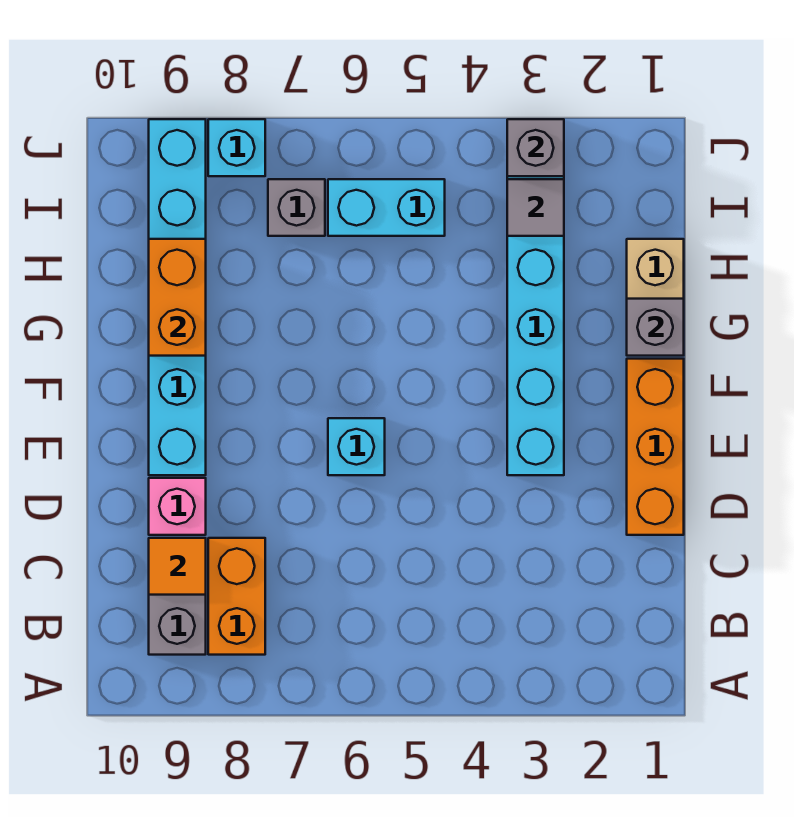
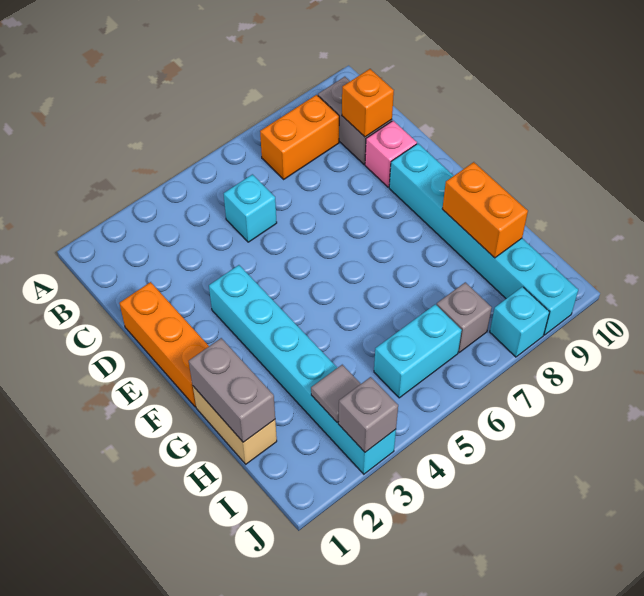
orange 1x2 brick [208,538,265,655] -> orange 1x2 brick turned to [260,95,339,179]
orange 1x1 tile [149,538,206,595] -> orange 1x1 brick [342,69,394,137]
cyan 1x1 brick [328,418,385,475] -> cyan 1x1 brick moved to [224,174,277,242]
grey 1x1 brick [627,299,684,356] -> grey 1x2 brick [189,338,275,442]

